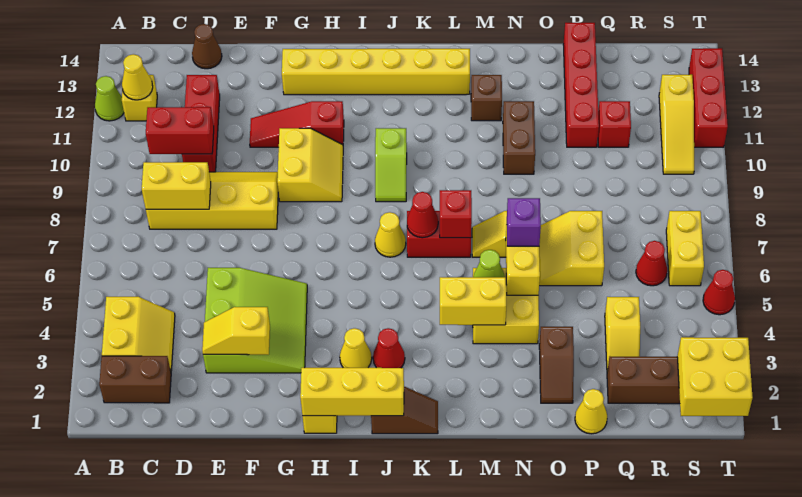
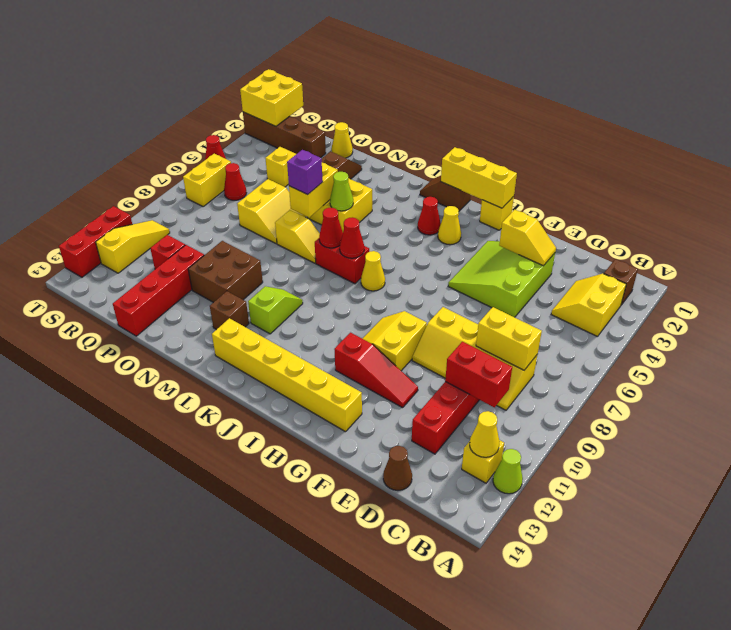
brown 1x2 brick [99,356,171,403] -> brown 1x1 brick [604,259,638,305]
lime 1x2 slope [375,128,407,202] -> lime 1x2 slope moved to [248,286,303,334]
yellow 1x2 brick [440,277,506,325] -> none
red 1x1 brick [440,190,472,238] -> red 1x1 cone [319,208,343,248]
brown 1x2 brick [503,101,535,174] -> brown 2x2 brick [188,241,263,303]

